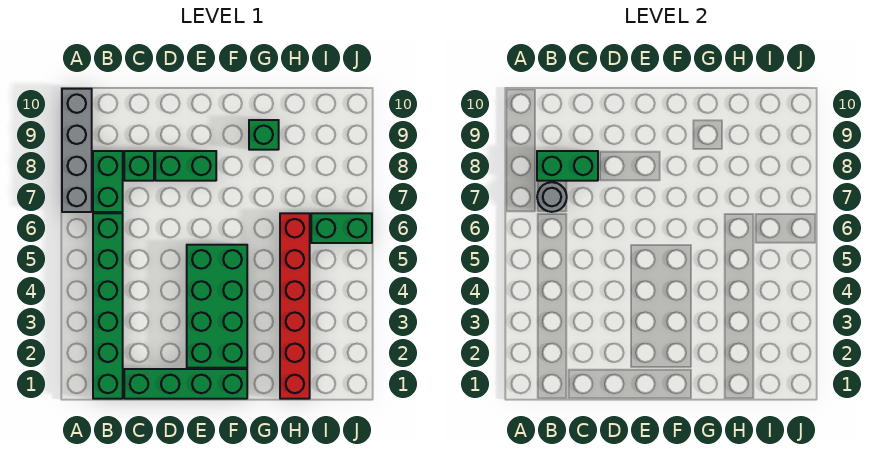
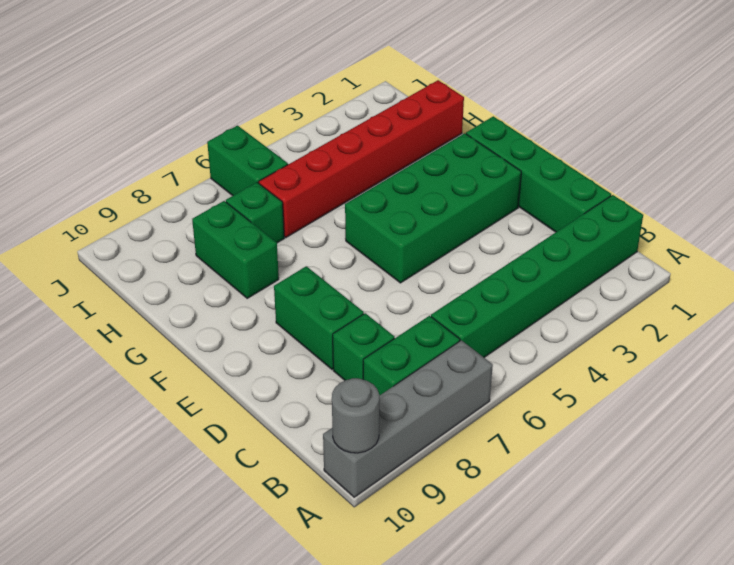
grey 1x1 round brick [537,182,567,212] -> grey 1x1 round brick moved to [332,378,379,453]
green 1x2 brick [537,151,598,181] -> green 1x2 brick moved to [192,201,279,298]
green 1x1 brick [249,120,279,150] -> green 1x1 brick moved to [226,182,284,243]

